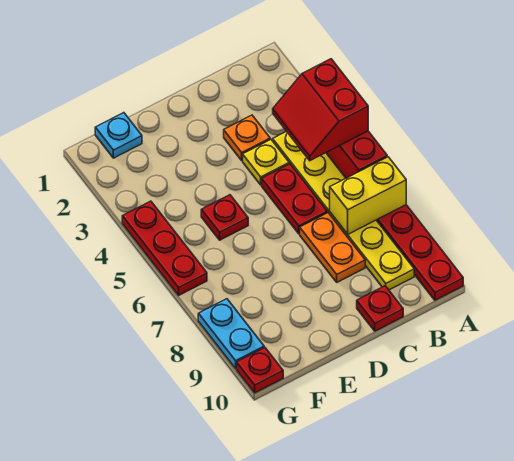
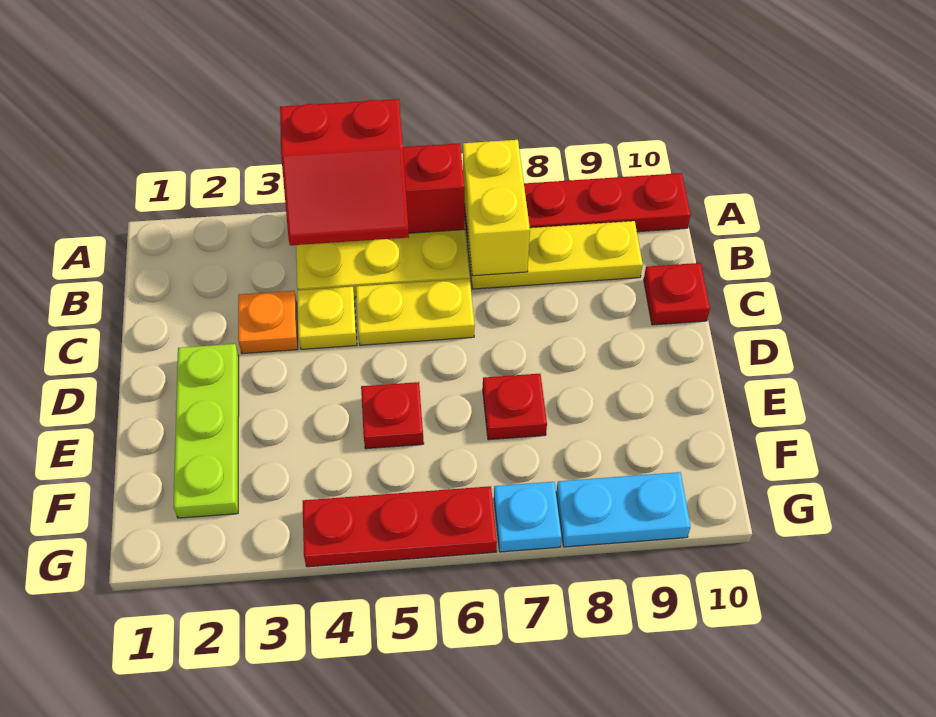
red 1x2 plate [262,164,327,234] -> yellow 1x2 plate [356,279,475,345]
orange 1x2 plate [300,213,365,282] -> none
none -> lime 1x3 plate [173,344,239,518]
cyan 1x1 plate [95,113,142,158] -> cyan 1x1 plate moved to [494,482,562,552]
red 1x1 plate [237,347,283,393] -> red 1x1 plate moved to [483,374,547,440]

